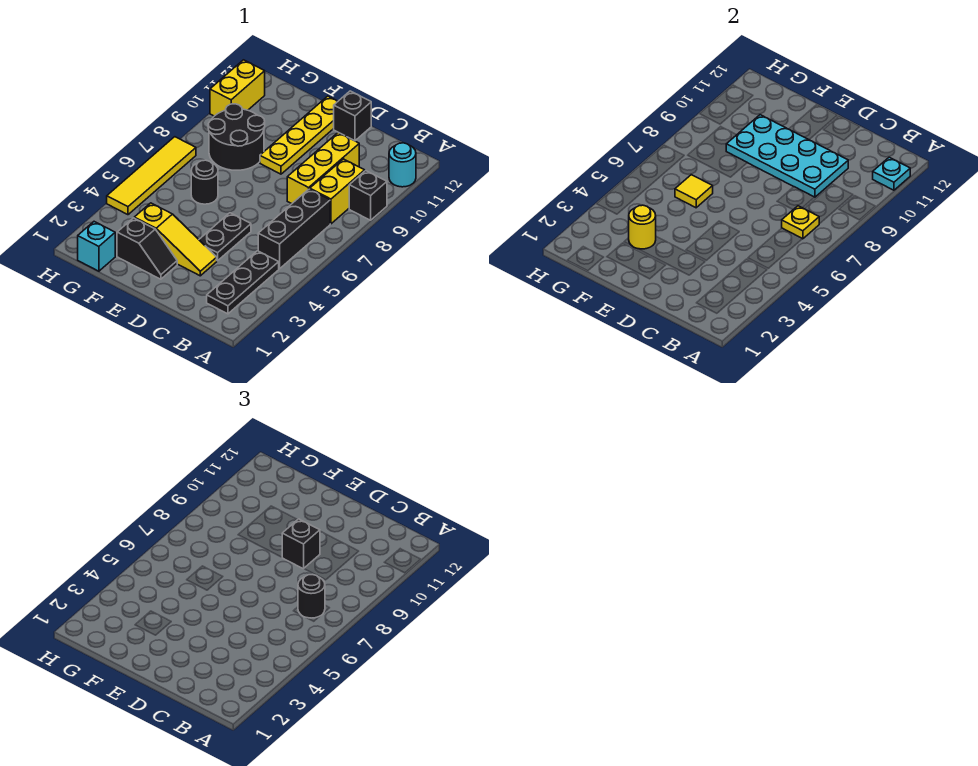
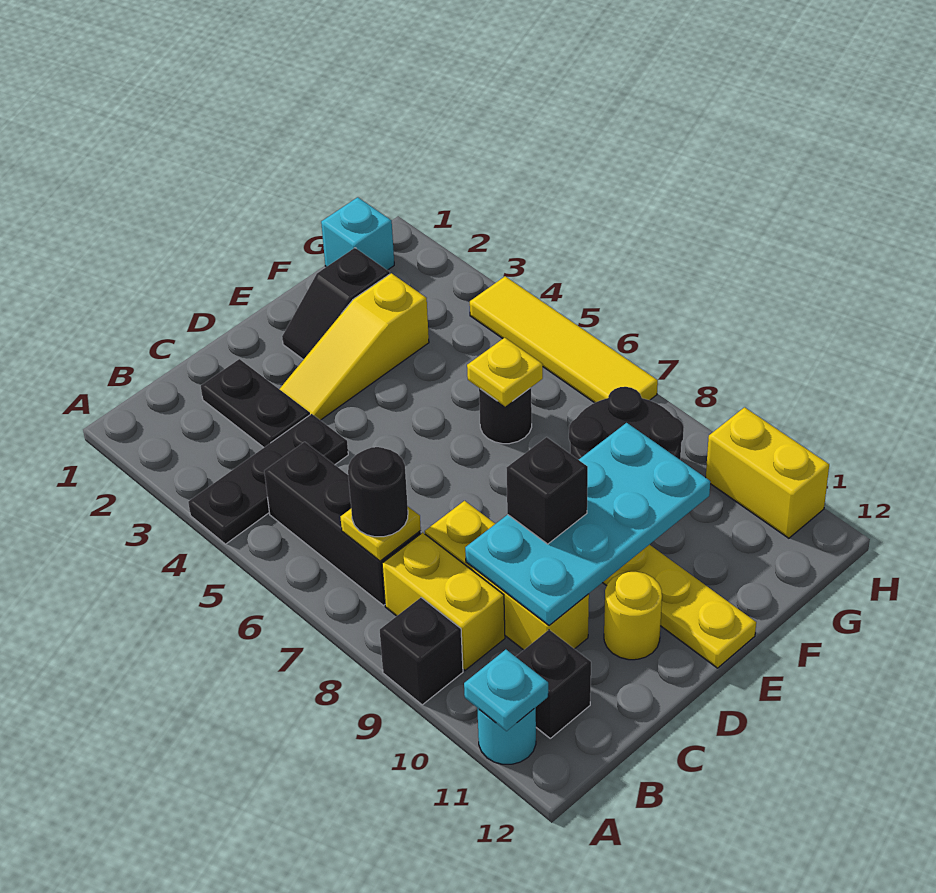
black 1x3 plate [207,251,279,314] -> black 1x3 plate turned to [188,414,348,544]
black 1x2 plate [199,213,251,261] -> black 1x2 plate moved to [201,359,310,447]
black 1x1 brick [334,91,371,141] -> black 1x1 brick moved to [516,630,591,738]
yellow 1x1 round brick [629,205,656,249] -> yellow 1x1 round brick moved to [604,572,662,660]
yellow 1x1 tile [675,175,713,208] -> yellow 1x1 plate [467,338,543,406]

